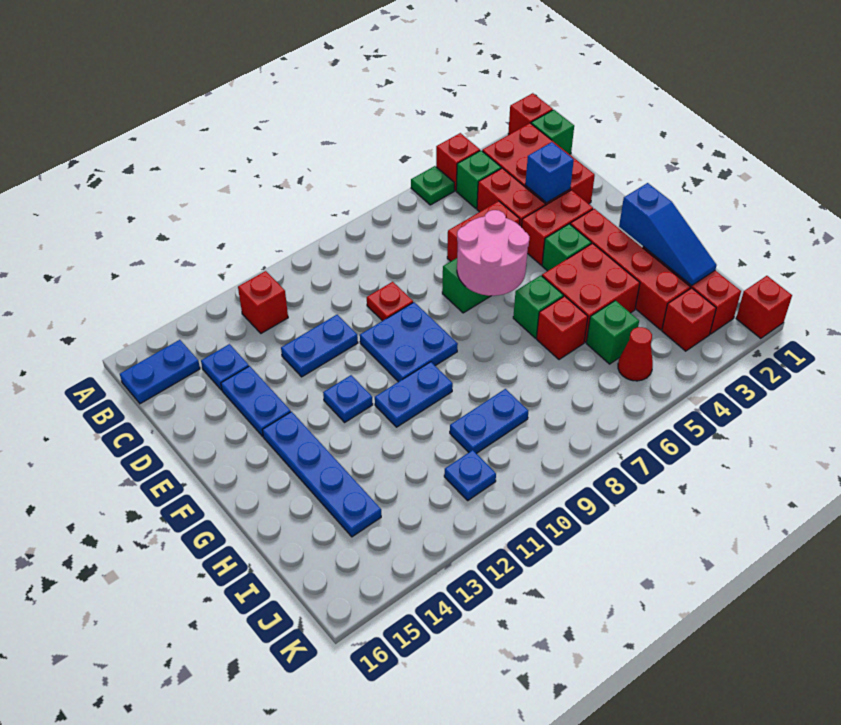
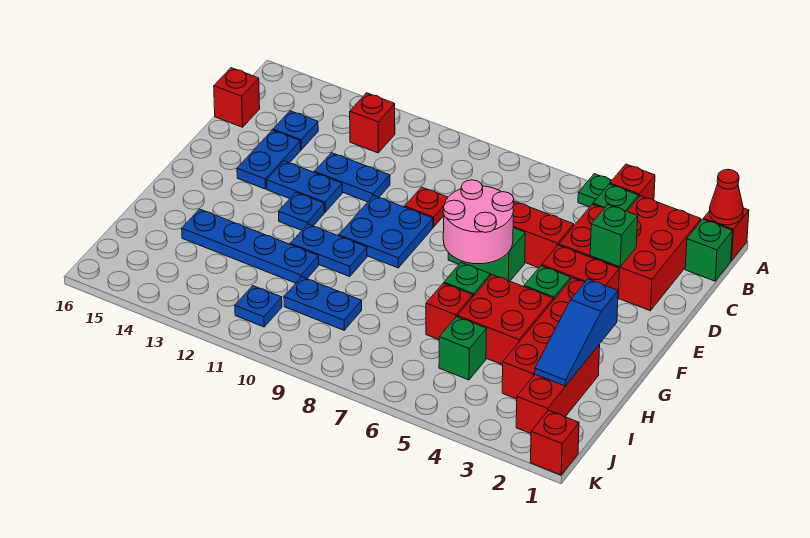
blue 1x2 plate [120,340,200,404] -> blue 1x2 plate moved to [267,161,342,212]
blue 1x1 brick [525,142,574,203] -> green 1x1 brick [590,205,638,267]
blue 1x4 plate [262,412,381,537] -> blue 1x4 plate turned to [182,209,319,283]
red 1x1 brick [662,288,716,351] -> red 1x1 brick moved to [214,68,260,127]
red 1x1 cone [618,327,653,381] -> red 1x1 cone moved to [710,169,743,225]

